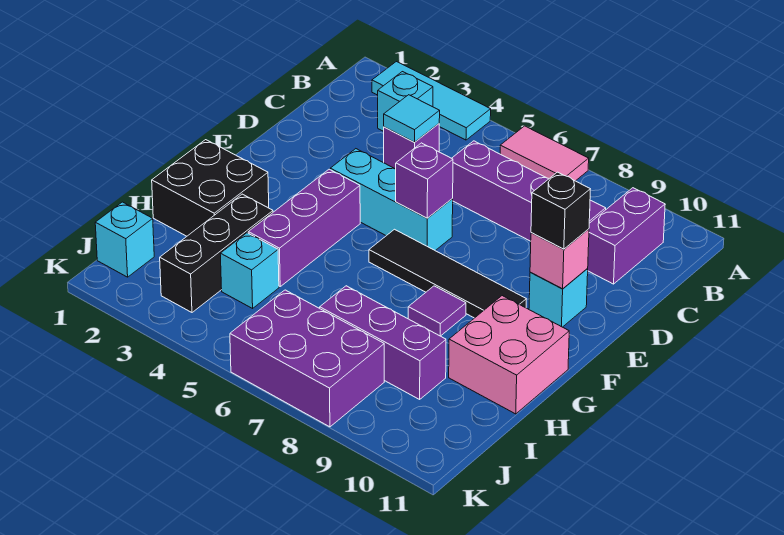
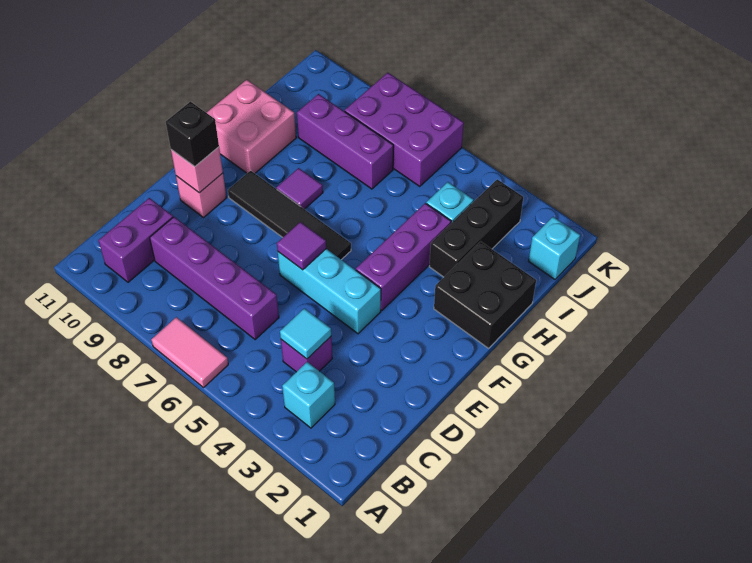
cyan 1x3 tile [372,62,491,140] -> none
purple 1x1 brick [396,143,453,218] -> purple 1x1 tile [277,222,326,270]
cyan 1x1 brick [529,269,588,327] -> pink 1x1 brick [176,173,227,217]

